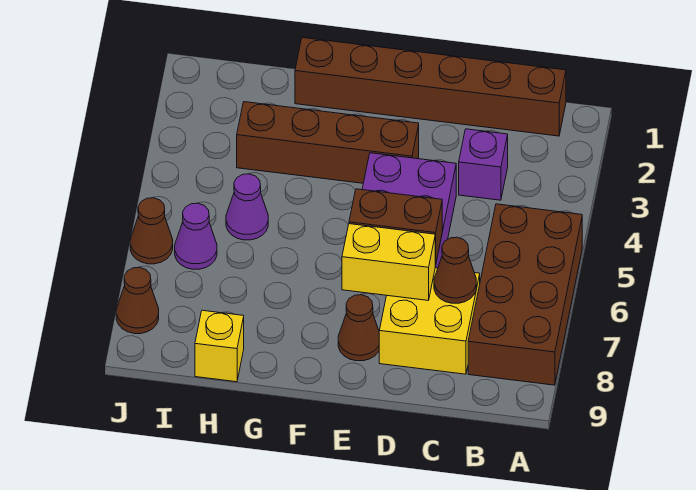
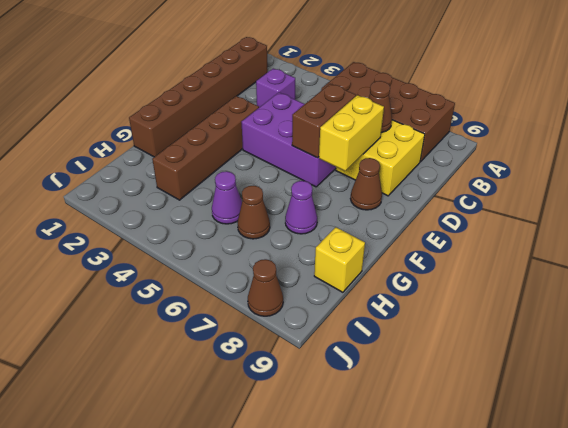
purple 1x1 cone [175,203,217,269] -> purple 1x1 cone moved to [285,181,317,234]
brown 1x1 cone [130,198,173,264] -> brown 1x1 cone moved to [237,186,270,239]

